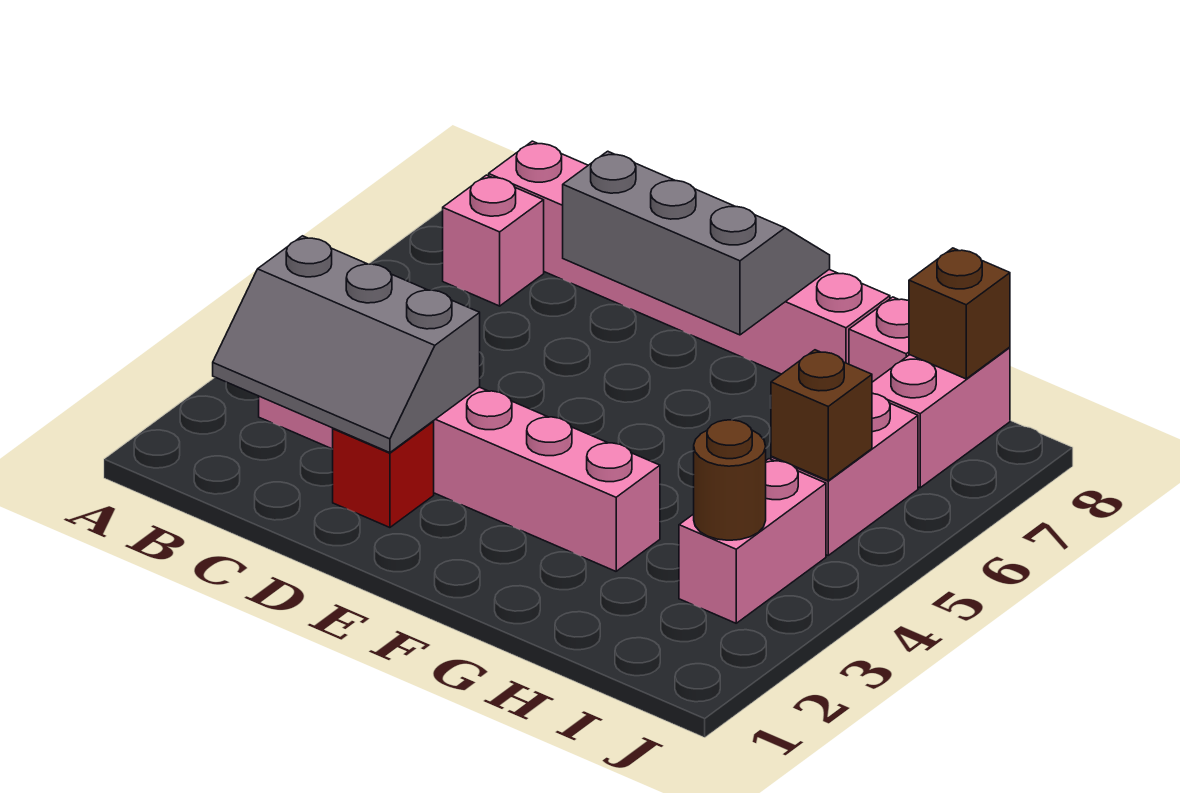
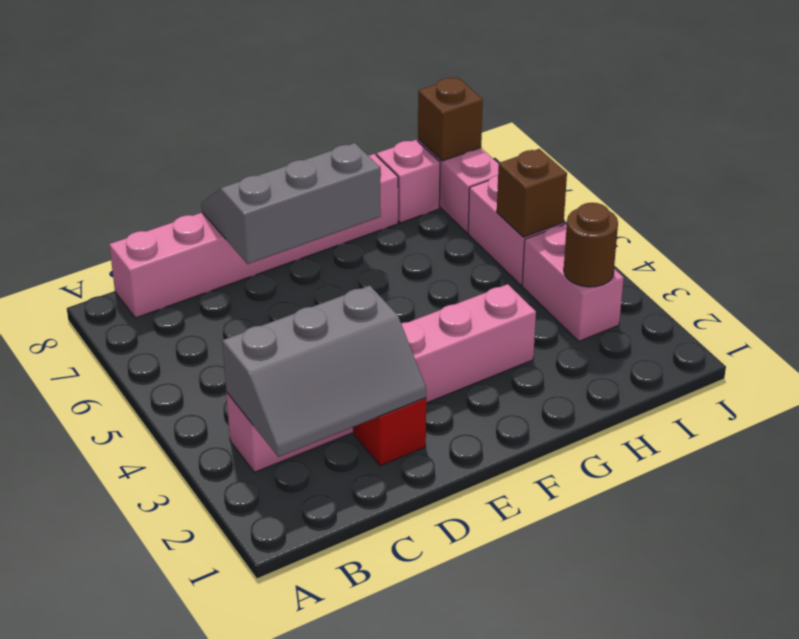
pink 1x1 brick [443,175,544,306] -> none

